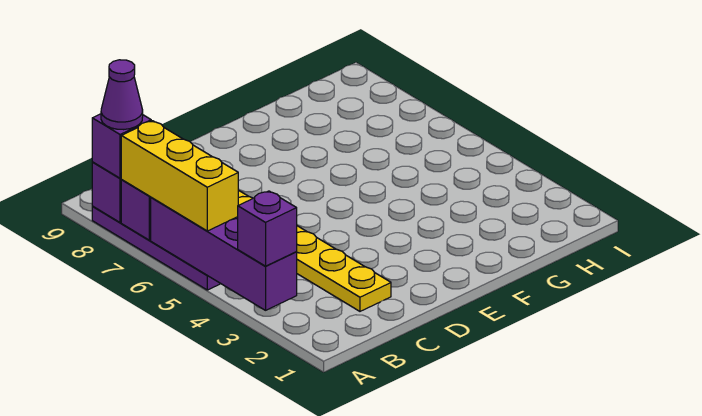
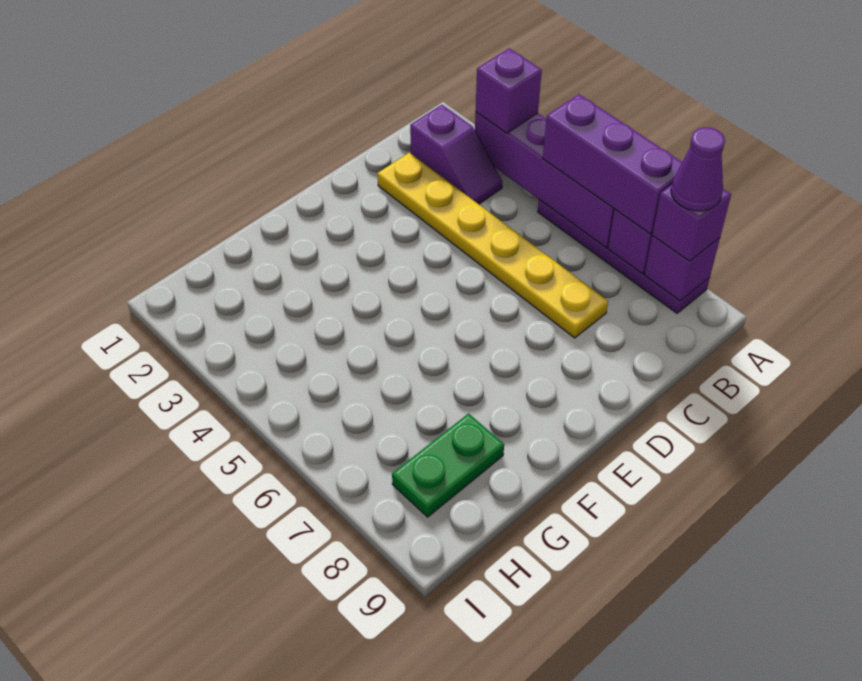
yellow 1x3 brick [121,121,238,231] -> purple 1x3 brick [543,94,682,234]
none -> purple 1x2 slope [410,105,502,204]
none -> green 1x2 plate [392,414,504,517]

